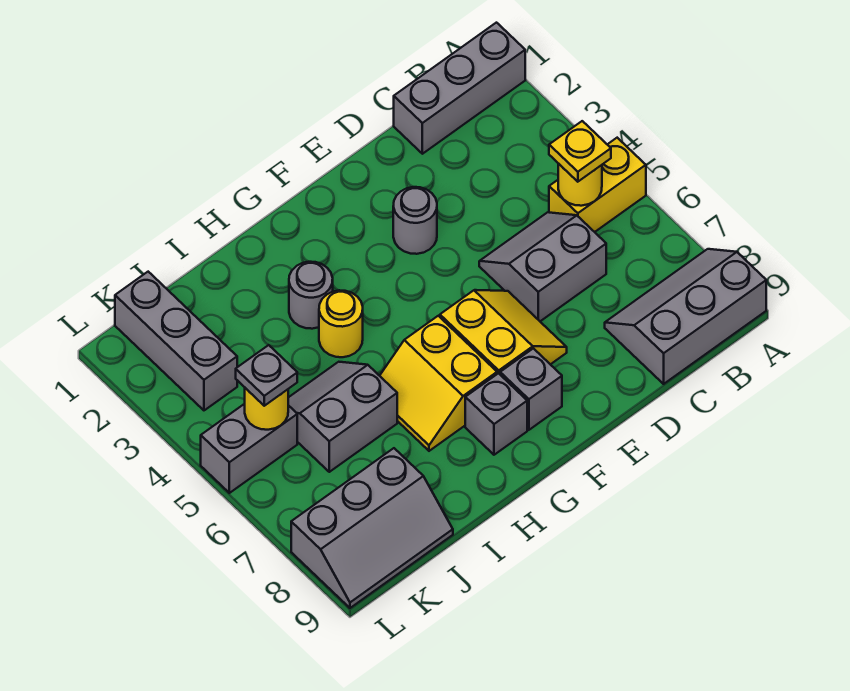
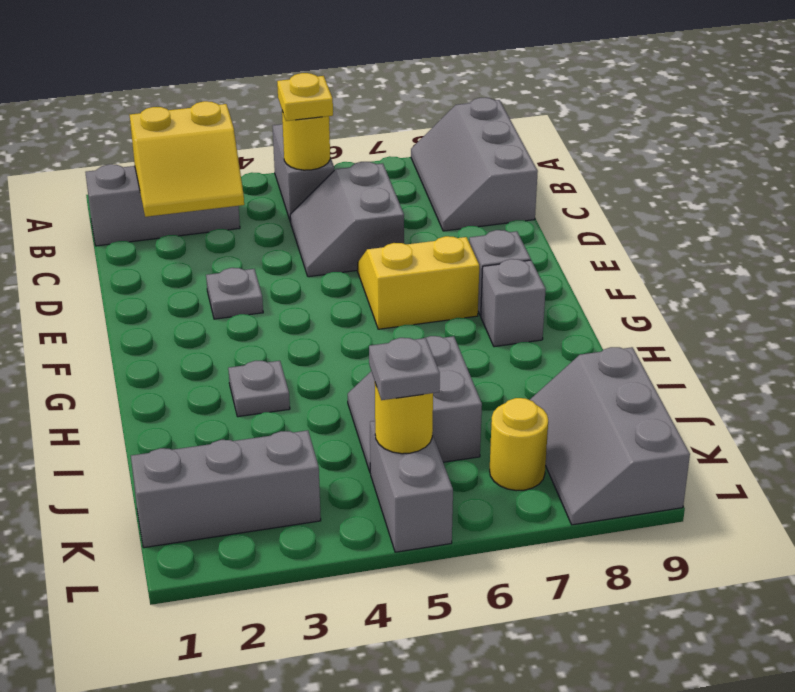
grey 1x3 brick [394,23,525,154] -> grey 1x3 brick turned to [85,164,240,246]
yellow 1x2 brick [549,138,646,232] -> grey 1x2 brick [273,124,334,222]
grey 1x1 round brick [393,187,437,254] -> grey 1x1 plate [206,268,263,319]
yellow 2x2 slope [380,316,497,451] -> yellow 2x2 slope moved to [130,101,244,217]
grey 1x1 round brick [289,262,333,329] -> grey 1x1 plate [228,361,290,417]
yellow 1x1 round brick [319,290,363,357] -> yellow 1x1 round brick moved to [490,398,548,491]
grey 2x3 slope [291,448,453,608] -> grey 2x3 slope turned to [530,347,690,525]

